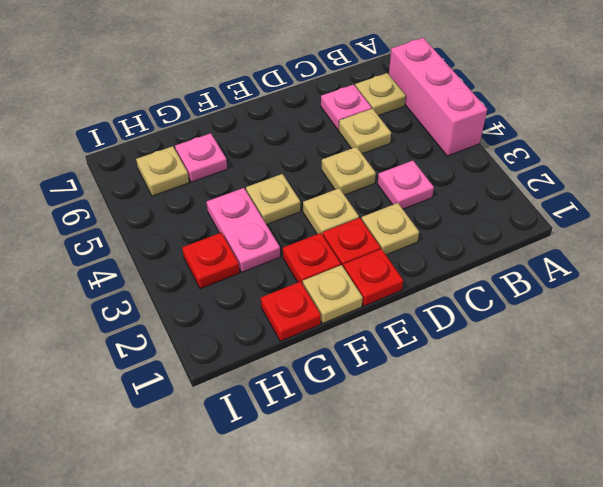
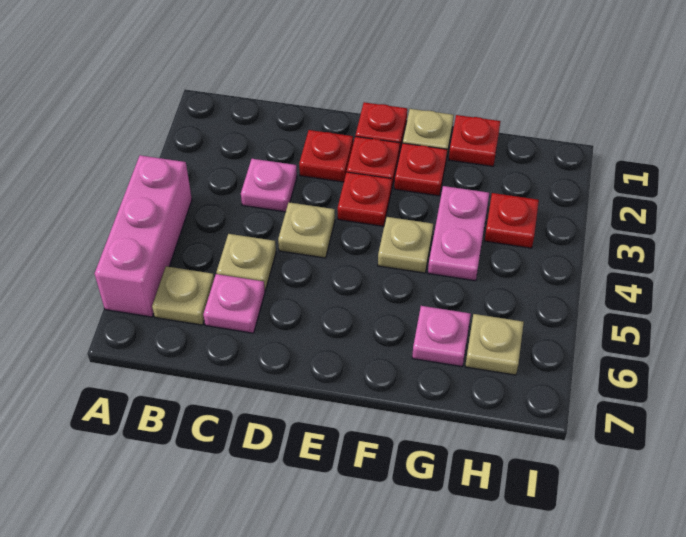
tan 1x1 plate [362,203,419,255] -> red 1x1 plate [299,130,353,182]
tan 1x1 plate [303,188,359,235] -> red 1x1 plate [338,172,392,226]

